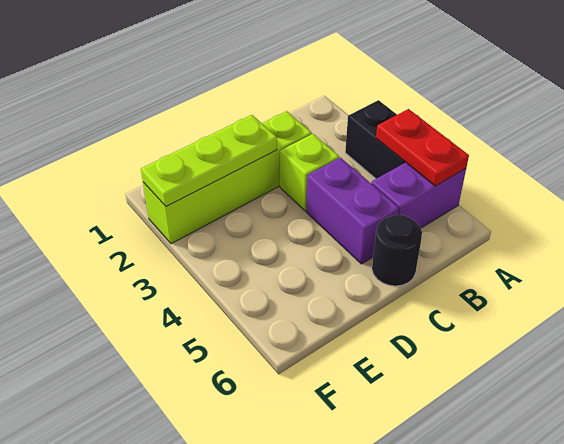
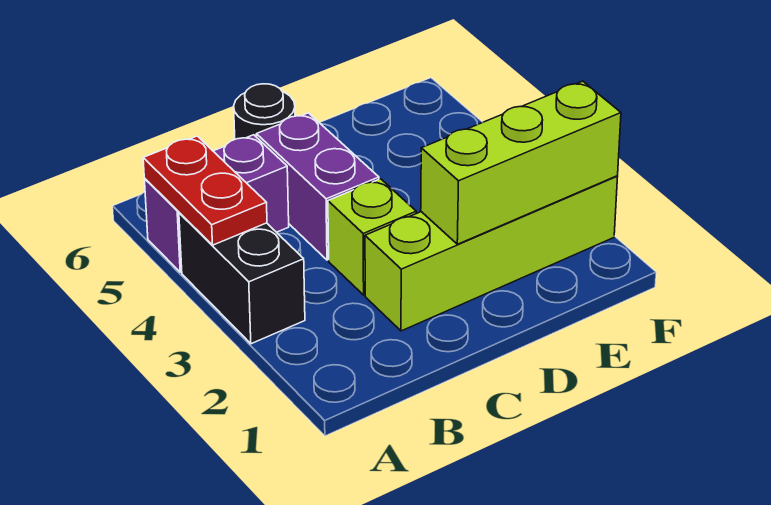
lime 1x3 plate [141,115,277,207] -> lime 1x3 brick [421,81,621,244]

